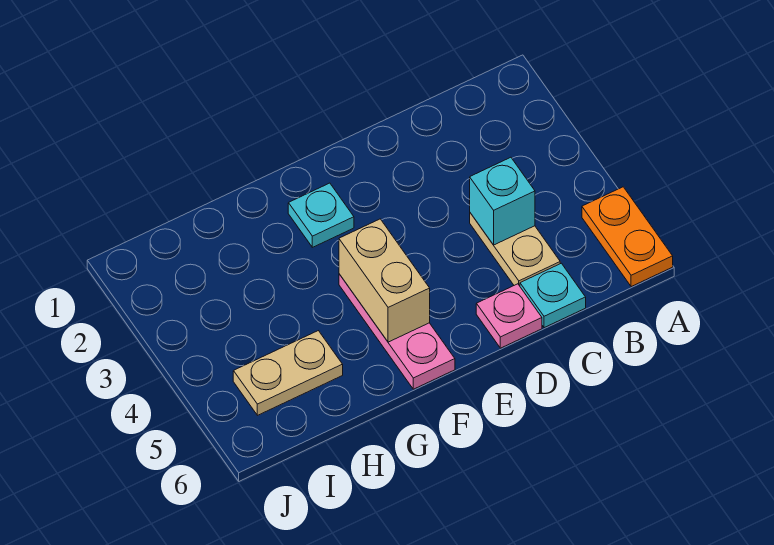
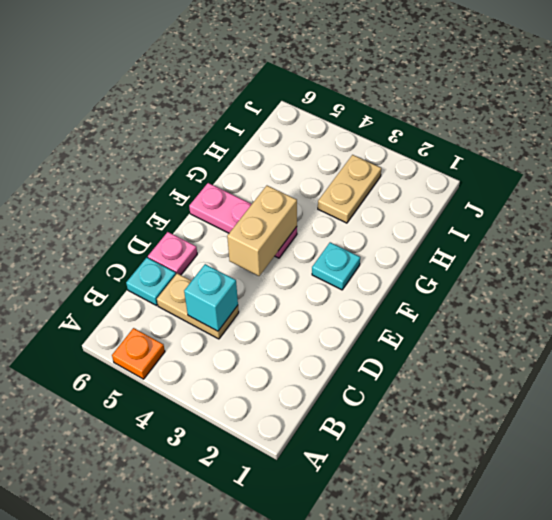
orange 1x2 plate [582,187,673,287] -> orange 1x1 plate [112,328,165,379]
tan 1x2 brick [339,219,430,342] -> tan 1x2 brick turned to [227,186,297,276]
tan 1x2 plate [233,331,343,415] -> tan 1x2 plate moved to [318,155,381,223]

